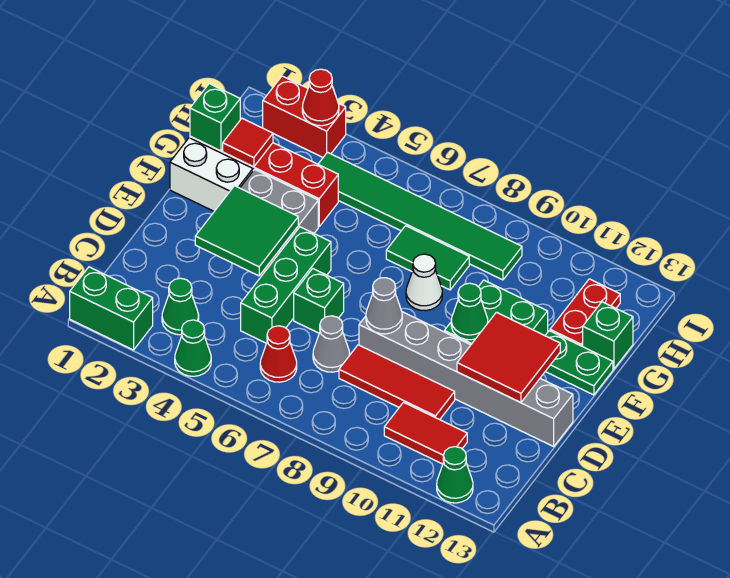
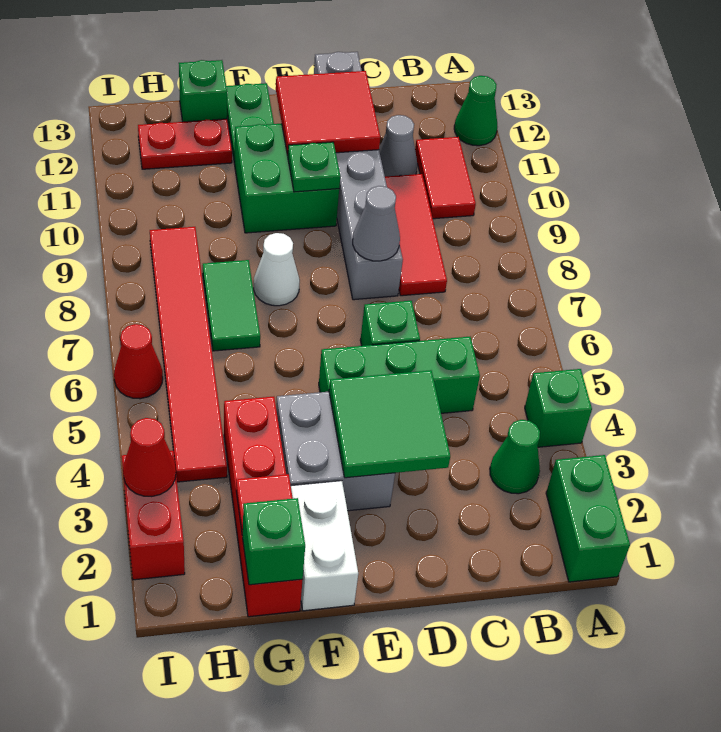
green 1x1 cone [175,320,211,376] -> green 1x1 brick [525,369,592,447]
red 1x1 cone [260,326,297,382] -> red 1x1 cone moved to [114,324,163,399]
grey 1x1 cone [313,316,350,372] -> grey 1x1 cone moved to [379,115,417,177]
green 1x1 cone [451,283,488,340] -> green 1x1 plate [288,142,340,192]
green 1x6 tile [318,152,522,280] -> red 1x6 tile [150,227,227,482]

